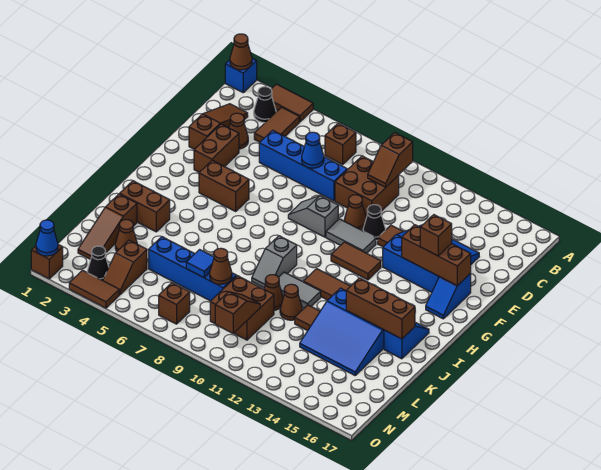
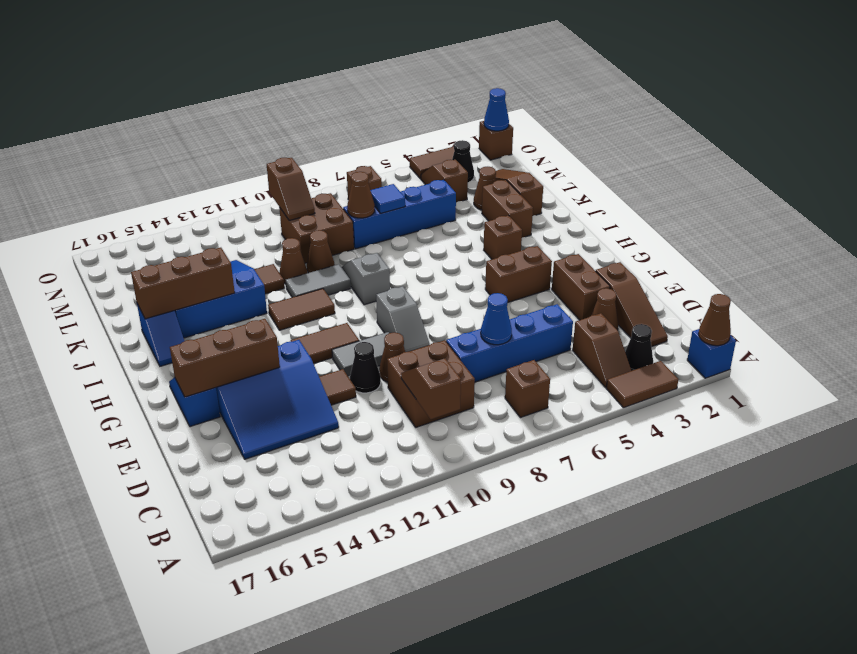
brown 1x2 tile [254,107,299,142] -> brown 1x2 slope [573,313,631,387]
grey 1x2 slope [288,196,338,237] -> grey 1x2 slope turned to [376,286,430,352]
brown 1x1 brick [420,215,452,256] -> brown 1x1 brick moved to [484,215,522,259]
brown 1x2 brick [120,181,170,232] -> brown 1x2 brick turned to [482,180,533,238]

